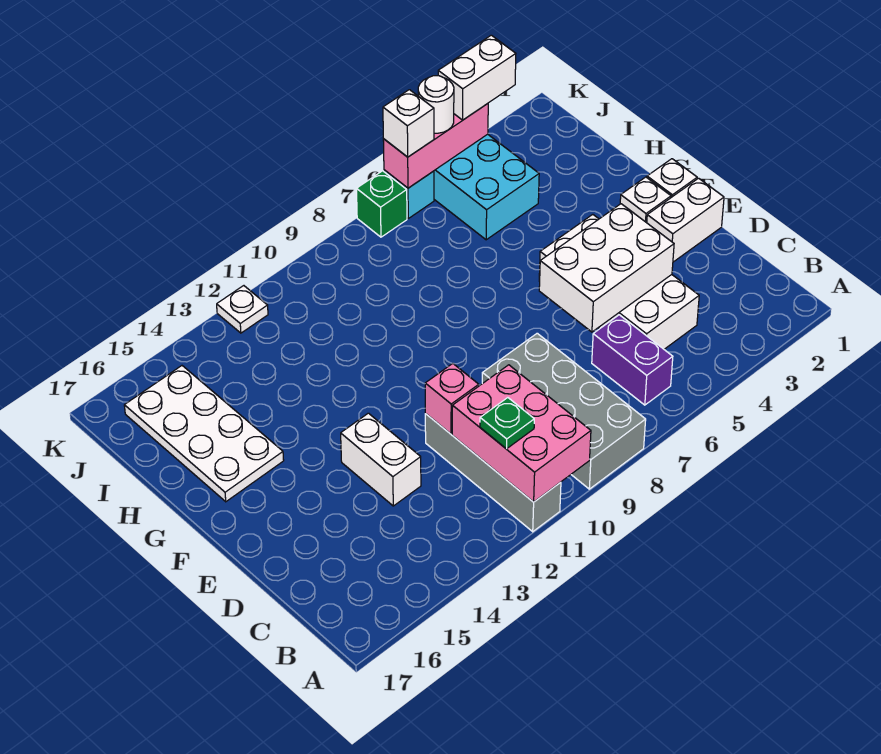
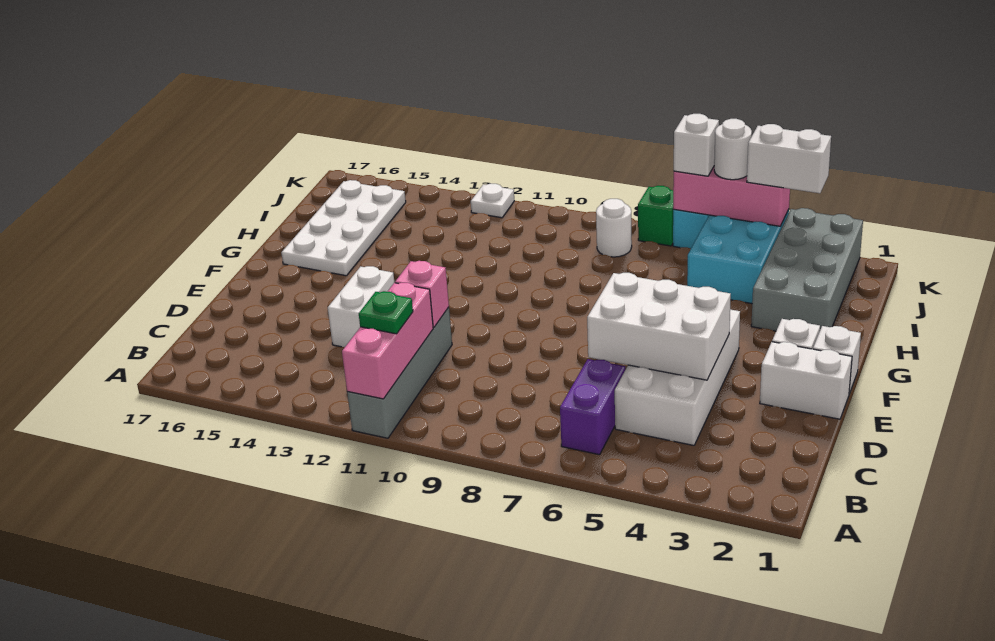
grey 2x4 brick [482,333,646,489] -> grey 2x4 brick moved to [751,208,863,331]
pink 2x3 brick [452,365,591,502] -> pink 1x3 brick [342,283,433,399]
none -> white 1x1 round brick [596,199,632,257]

